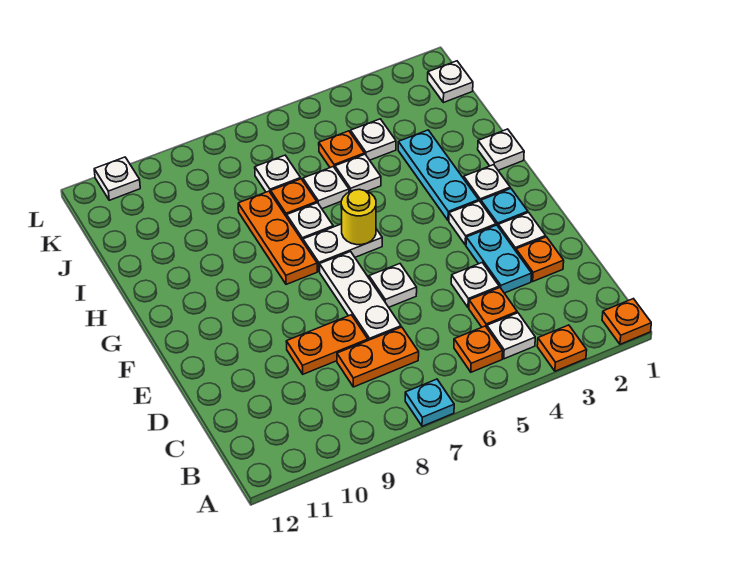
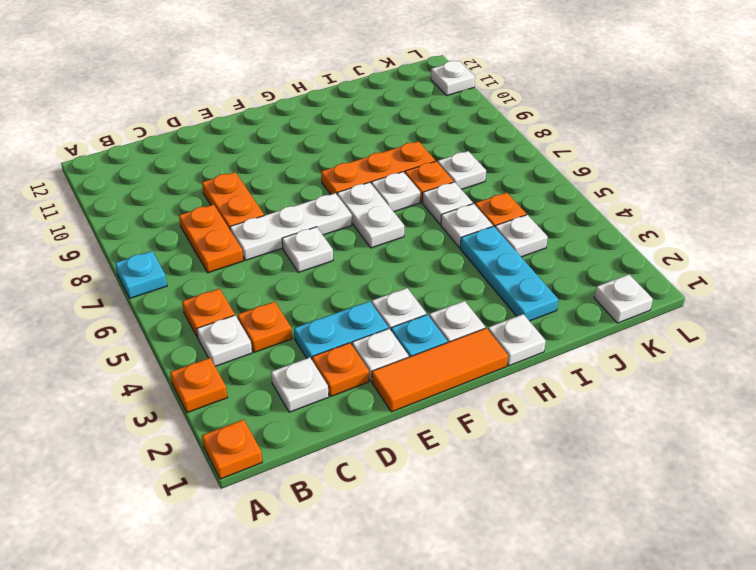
white 1x1 plate [451,263,499,308] -> white 1x1 plate moved to [271,357,329,412]
none -> orange 1x3 tile [372,328,508,412]
cyan 1x3 plate [398,130,479,221] -> cyan 1x3 plate turned to [460,226,558,321]
yellow 1x1 round brick [341,189,376,245] -> none

